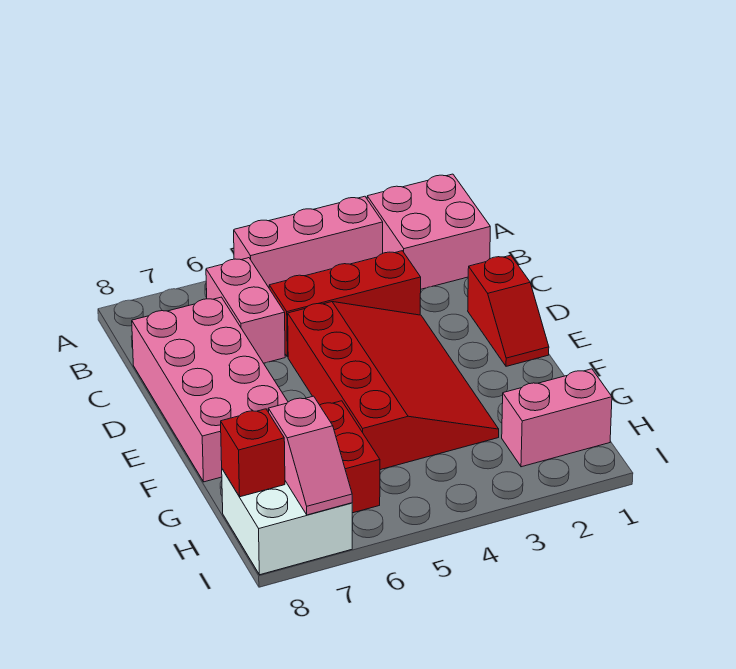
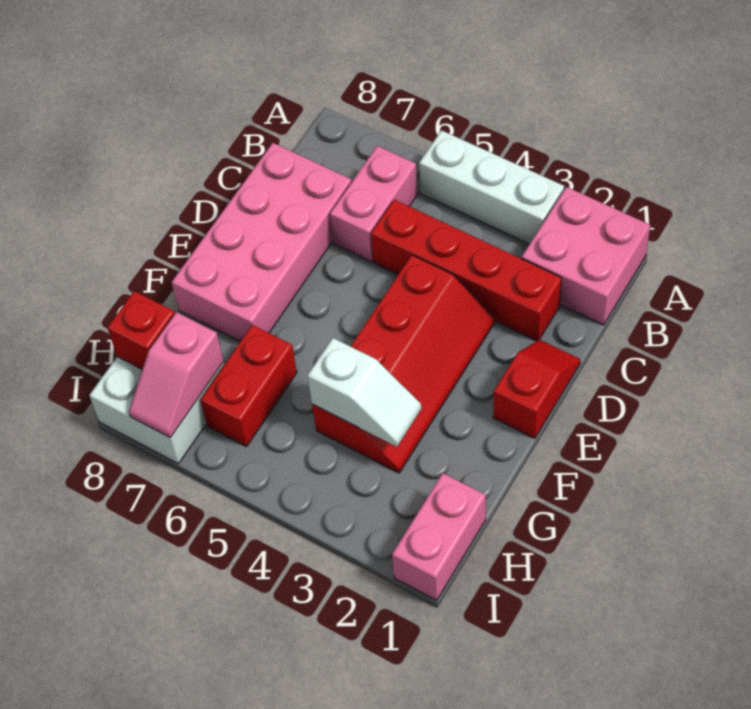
pink 1x3 brick [234,196,383,287] -> white 1x3 brick [419,130,564,244]
red 1x3 brick [269,251,421,357] -> red 1x4 brick [371,200,562,341]
red 1x2 slope [468,255,549,366] -> red 1x2 slope turned to [493,339,580,438]
red 3x4 slope [288,302,499,470] -> red 2x4 slope [312,255,495,473]
none -> white 1x2 slope [307,338,421,447]
pink 1x2 brick [502,369,612,467] -> pink 1x2 brick turned to [392,473,486,600]

